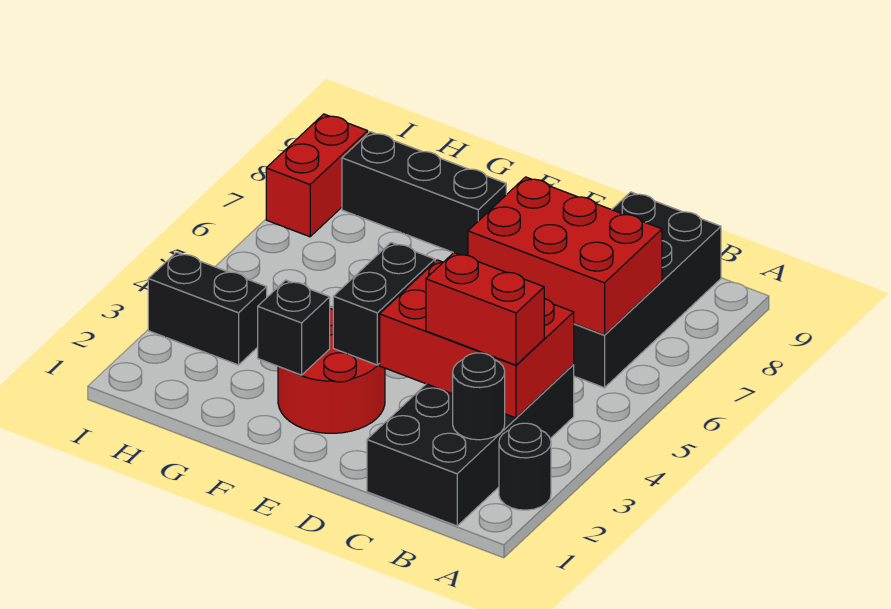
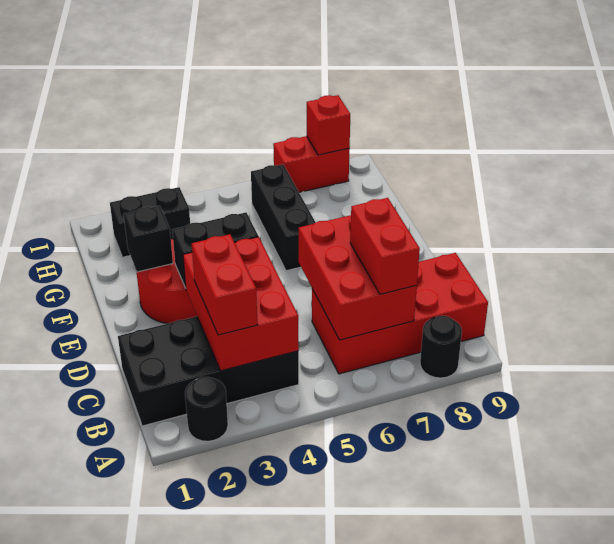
black 1x1 round brick [453,353,505,440] -> black 1x1 round brick moved to [420,316,462,378]
black 2x4 brick [573,192,721,388] -> red 2x4 brick [312,253,488,374]
none -> red 1x2 brick [350,198,420,294]
black 1x3 brick [342,132,506,255] -> black 1x3 brick moved to [251,164,316,271]
black 1x2 brick [148,252,267,365] -> black 1x2 brick turned to [110,187,190,257]
none -> red 1x1 brick [307,95,350,155]

